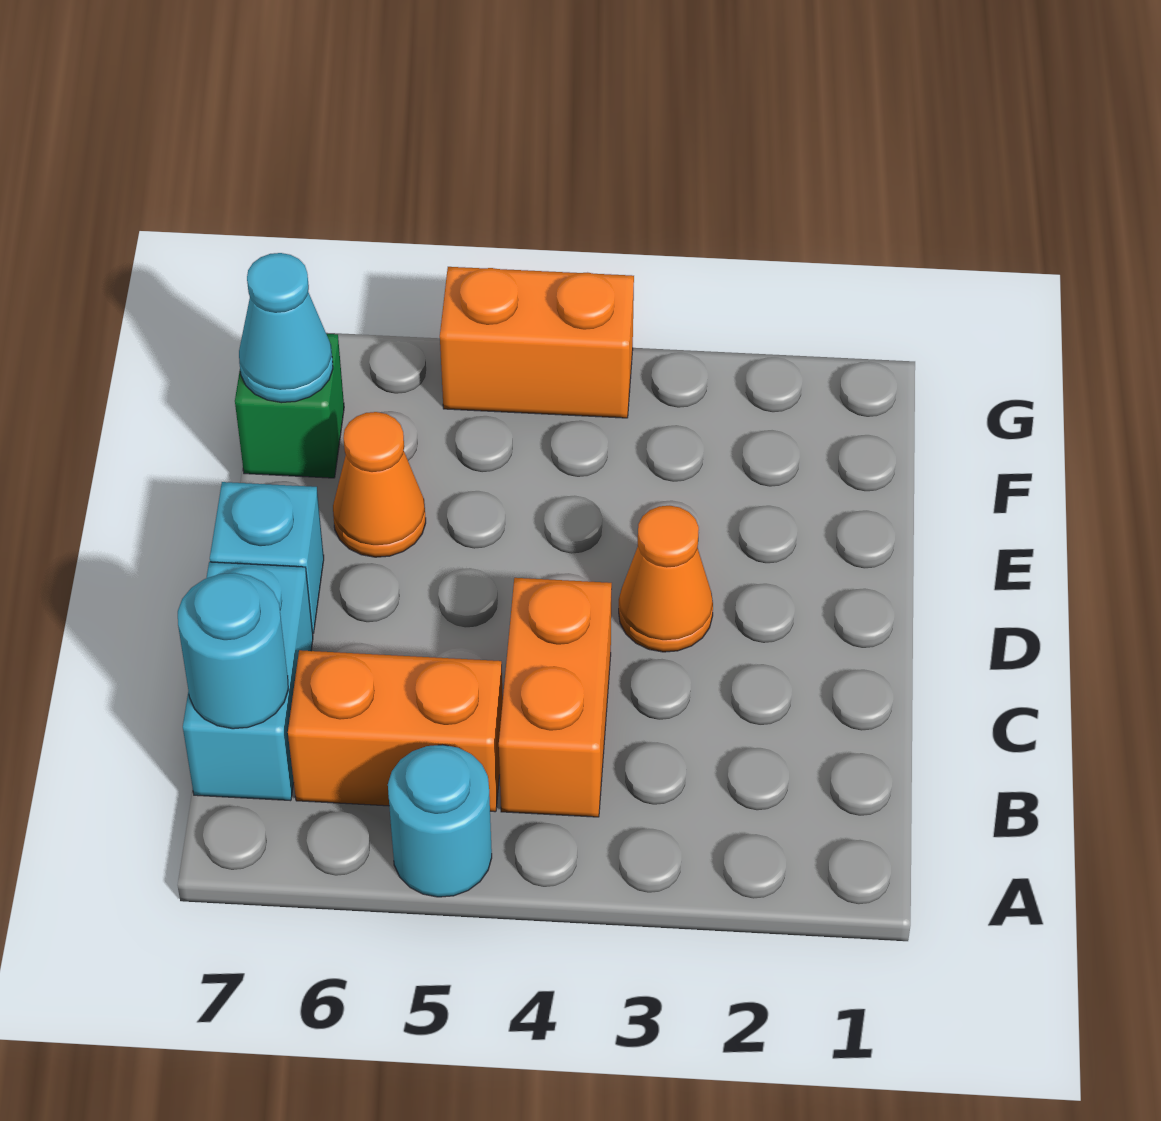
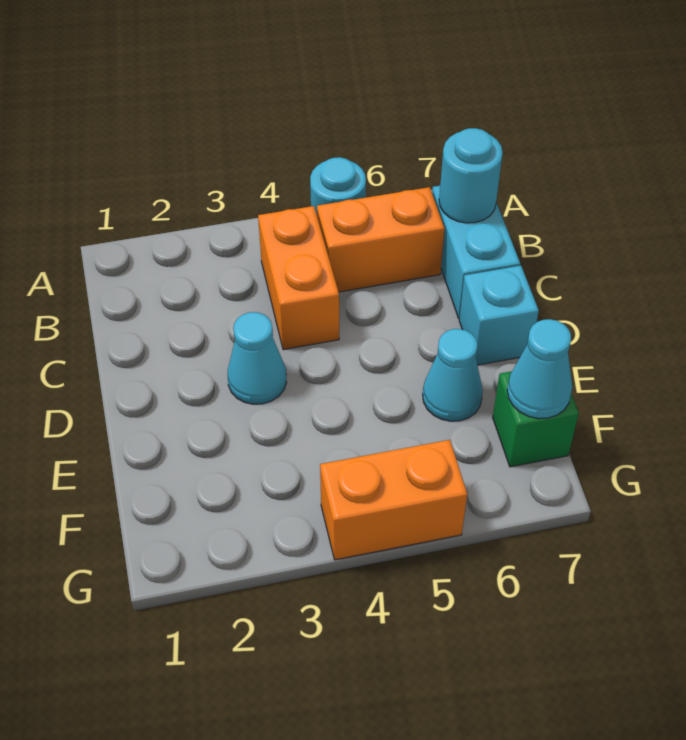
orange 1x1 cone [619,506,713,652] -> cyan 1x1 cone [228,312,287,404]
orange 1x1 cone [333,412,426,557] -> cyan 1x1 cone [423,329,483,421]

